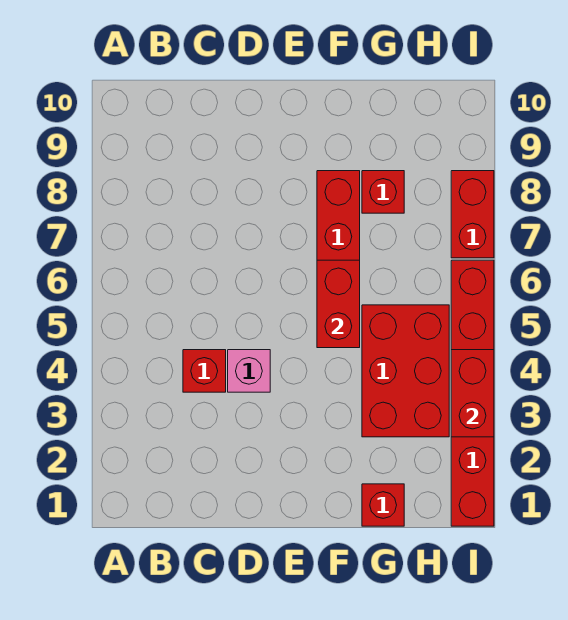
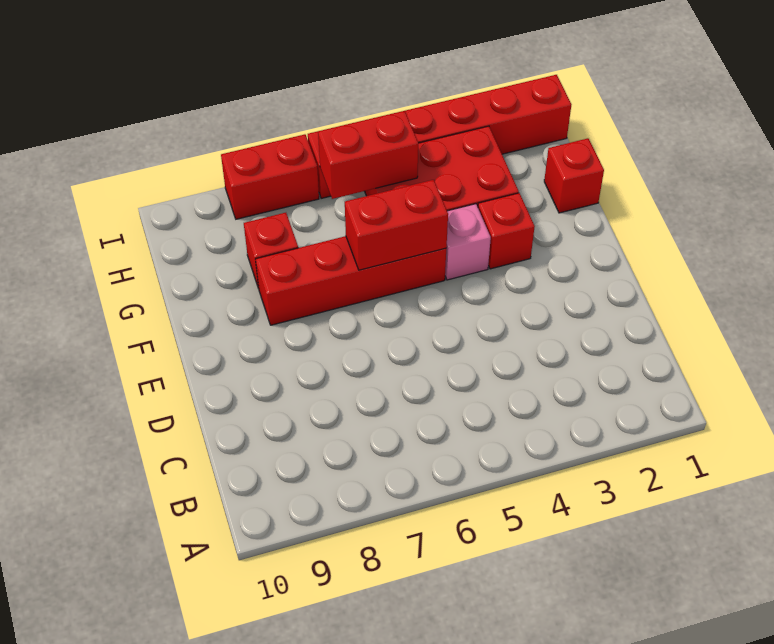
red 1x1 brick [183,350,226,392] -> red 1x1 brick moved to [478,193,535,269]
pink 1x1 brick [228,350,270,392] -> pink 1x1 brick moved to [445,204,491,280]
red 1x2 brick [451,350,494,437] -> red 1x2 brick moved to [318,111,418,199]

